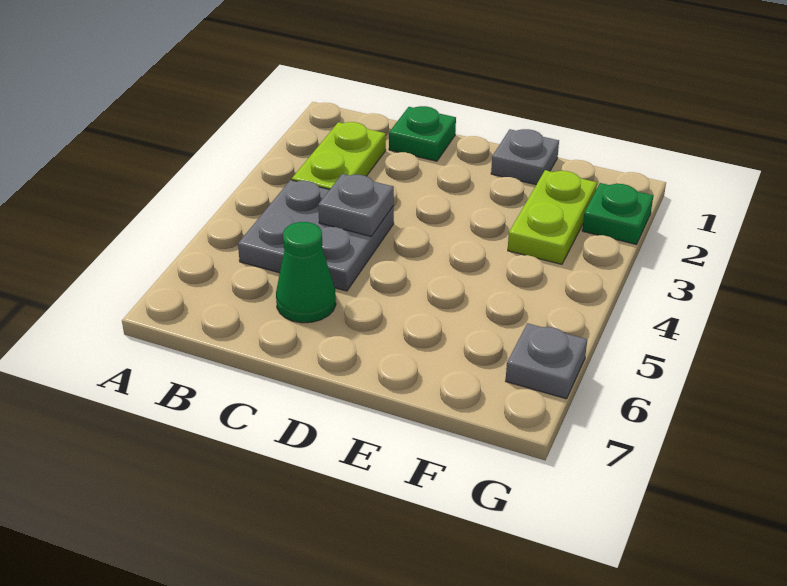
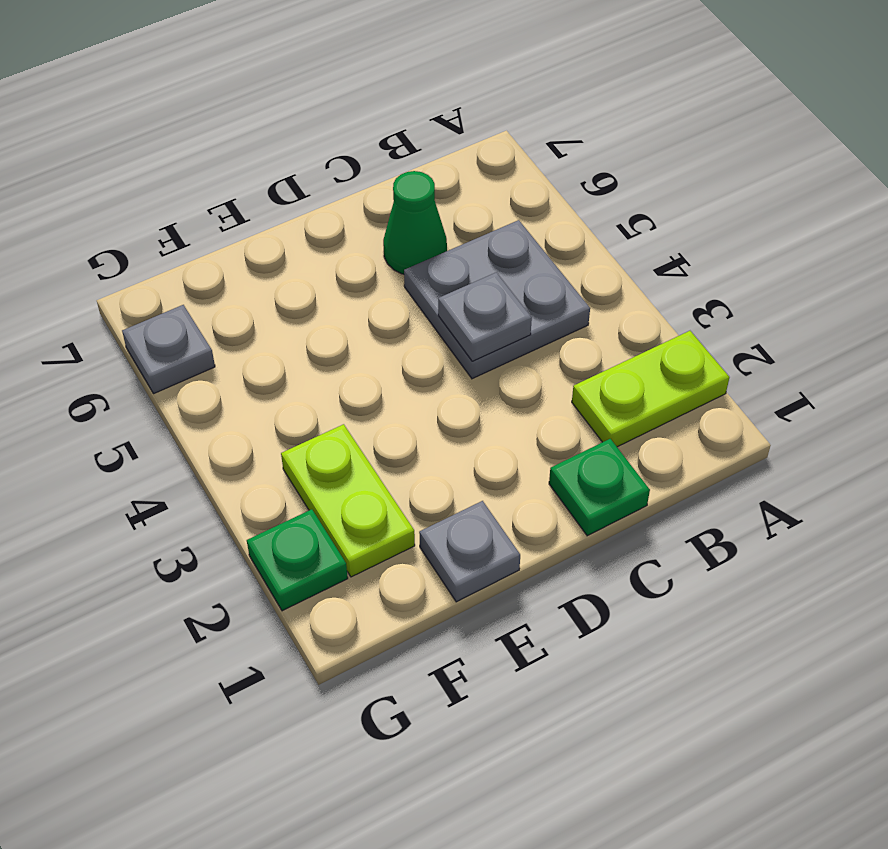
lime 1x2 plate [292,122,386,190] -> lime 1x2 plate turned to [572,331,730,447]

